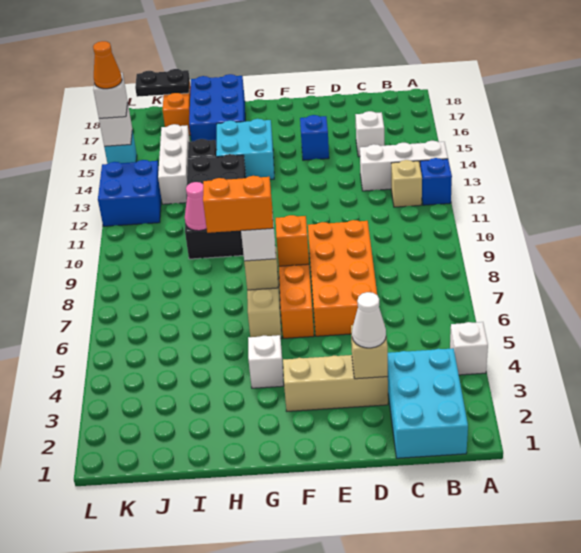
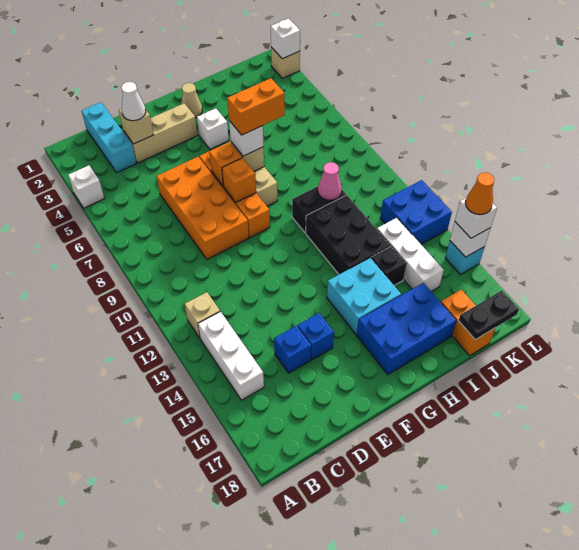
blue 1x1 brick [420,158,452,205] -> blue 1x1 brick moved to [274,326,311,373]
white 1x3 brick [360,140,448,191] -> white 1x3 brick turned to [198,311,264,400]
cyan 2x3 brick [388,348,468,458] -> cyan 1x3 brick [82,102,136,173]
white 1x1 brick [356,111,384,157] -> white 1x1 brick moved to [271,18,300,59]
none -> orange 1x1 brick [209,142,242,186]
none -> tan 1x1 cone [181,83,202,118]
blue 2x3 brick [189,74,245,149] -> blue 2x3 brick turned to [357,283,456,375]
none -> tan 1x1 brick [271,47,300,78]

